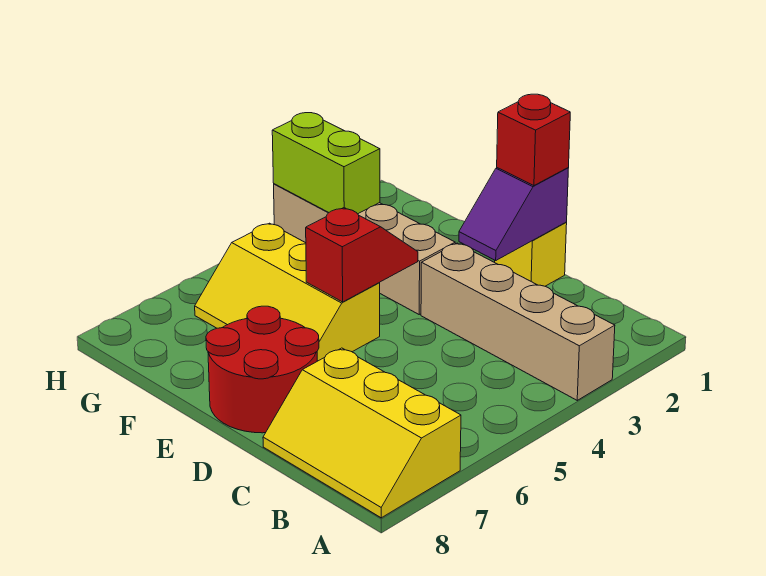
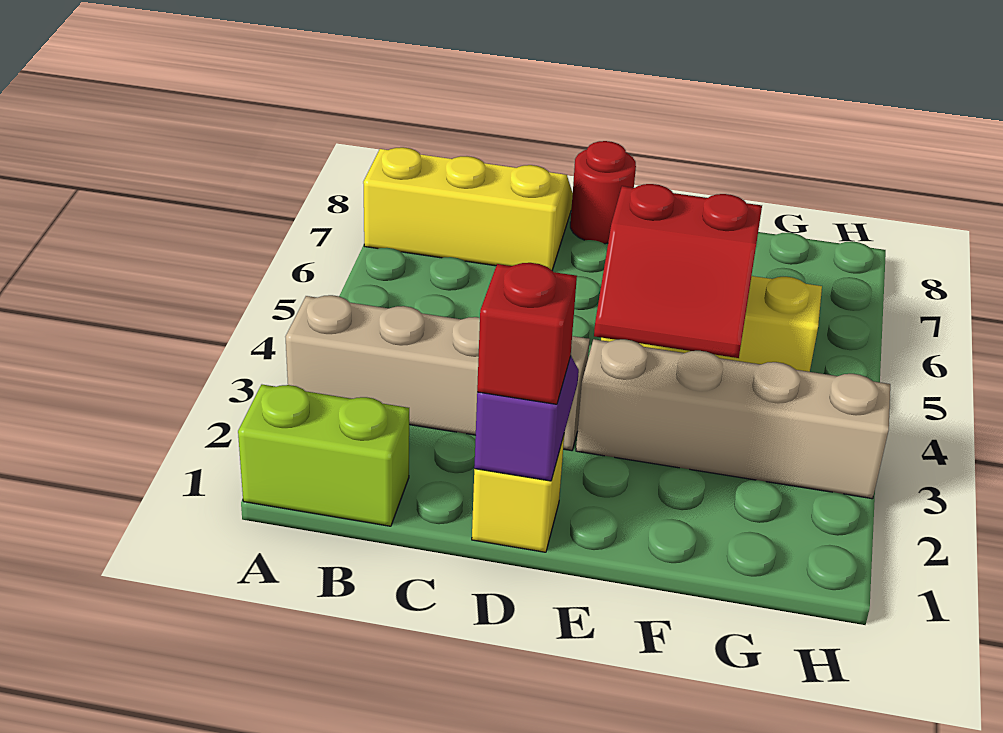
red 2x2 round brick [206,306,319,433] -> red 1x1 round brick [570,141,636,244]
red 1x2 slope [306,208,418,302] -> red 2x2 slope [594,184,762,358]
lime 1x2 brick [272,113,380,214] -> lime 1x2 brick moved to [238,385,409,526]

